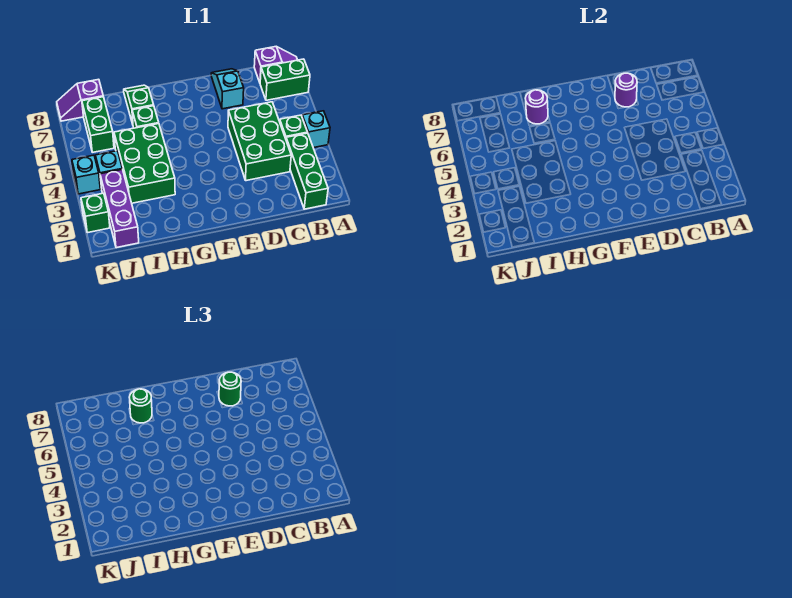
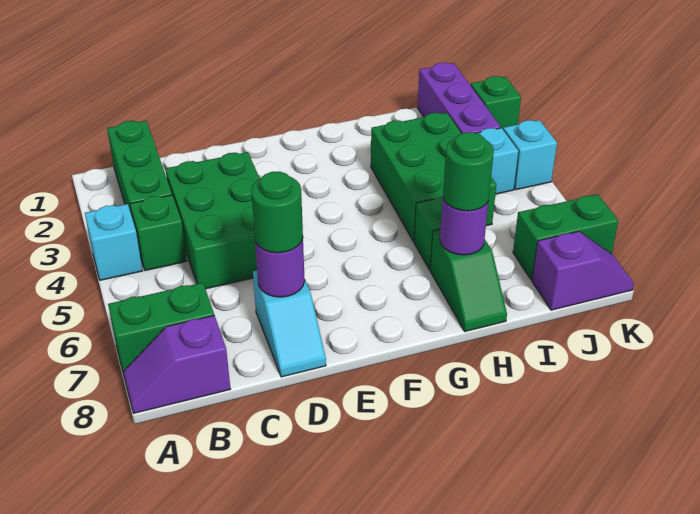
green 1x2 brick [82,97,114,152] -> green 1x2 brick turned to [513,194,618,280]

